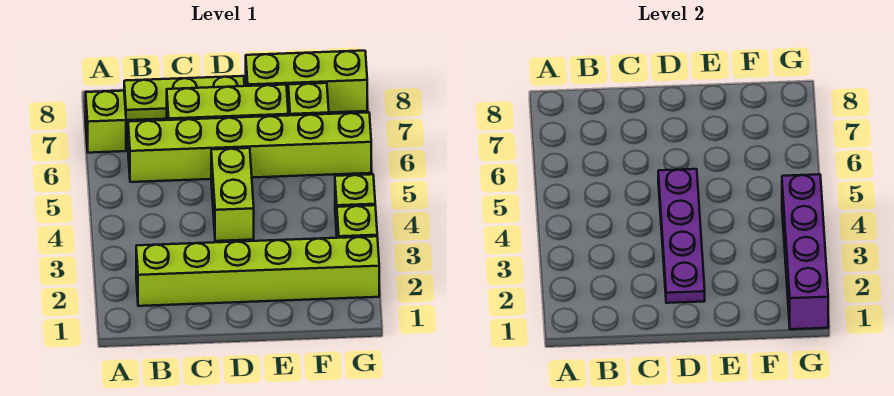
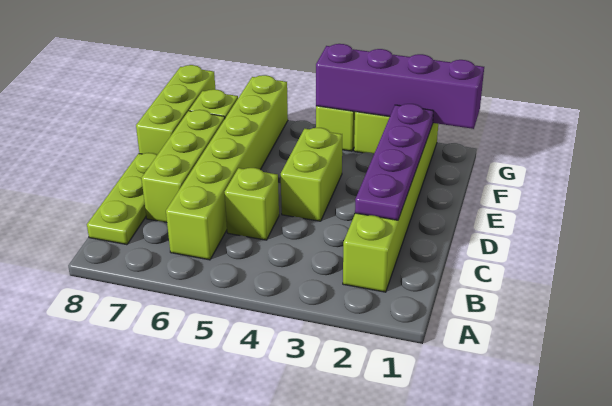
lime 1x1 brick [86,91,126,153] -> lime 1x1 brick moved to [225,168,279,240]
purple 1x4 plate [658,169,705,303] -> purple 1x4 plate turned to [355,104,433,220]
lime 1x2 brick [211,148,254,241] -> lime 1x2 brick turned to [281,128,342,221]

